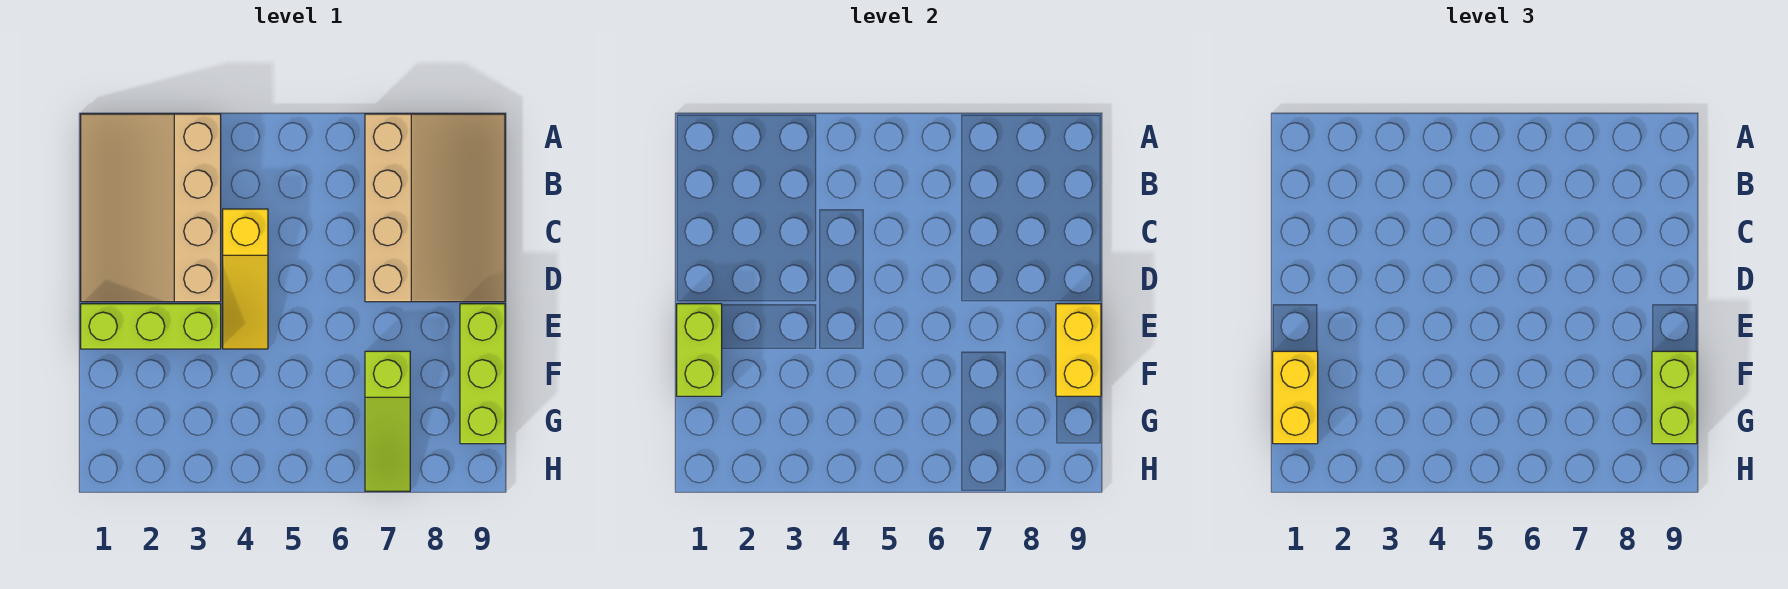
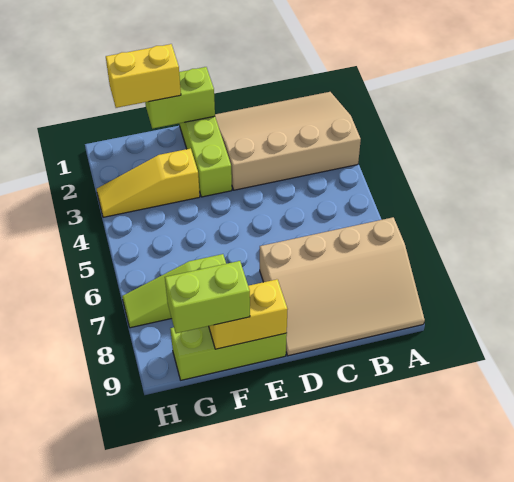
yellow 1x3 slope [223,209,268,349] -> yellow 1x3 slope moved to [97,148,200,217]

